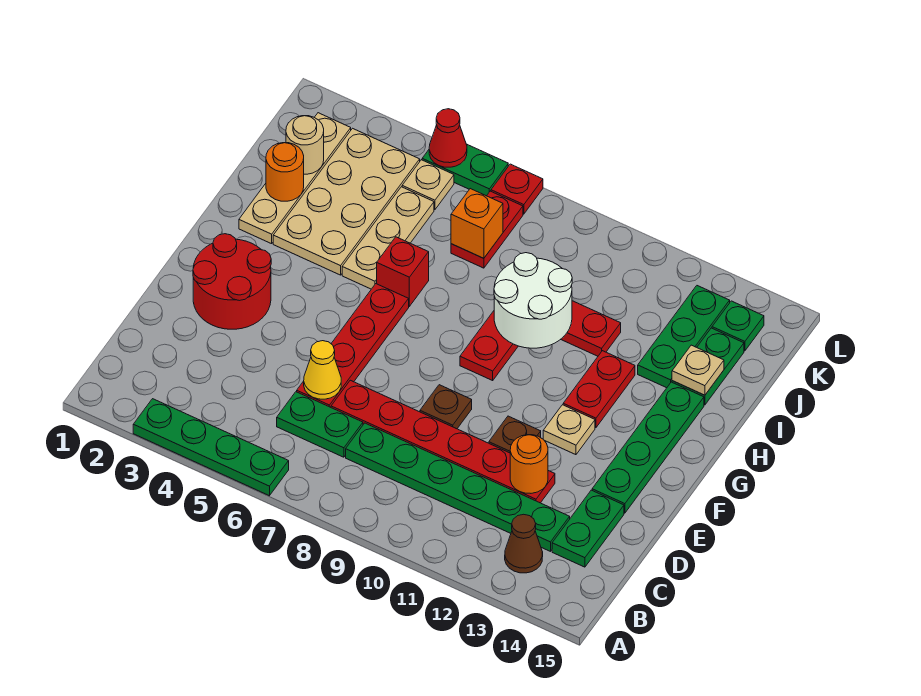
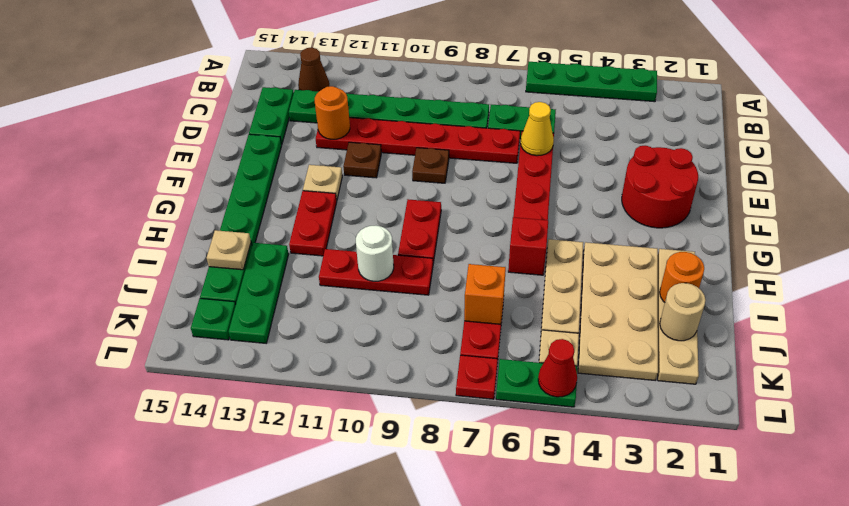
white 2x2 round brick [494,253,572,348] -> white 1x1 round brick [356,225,394,281]

